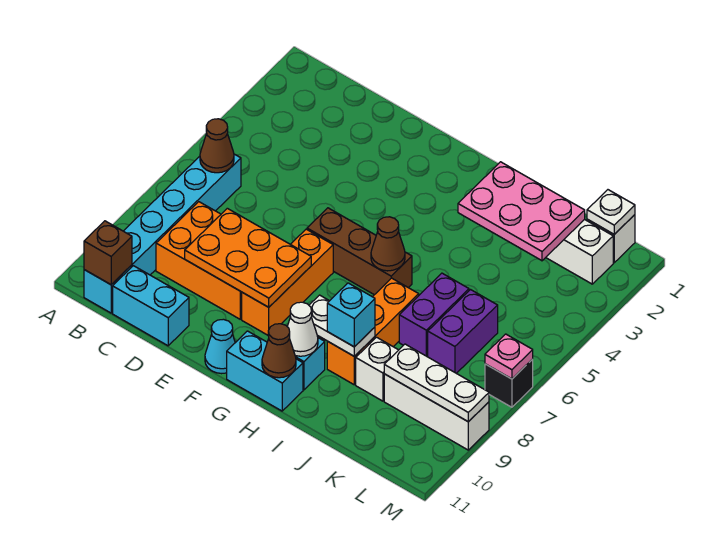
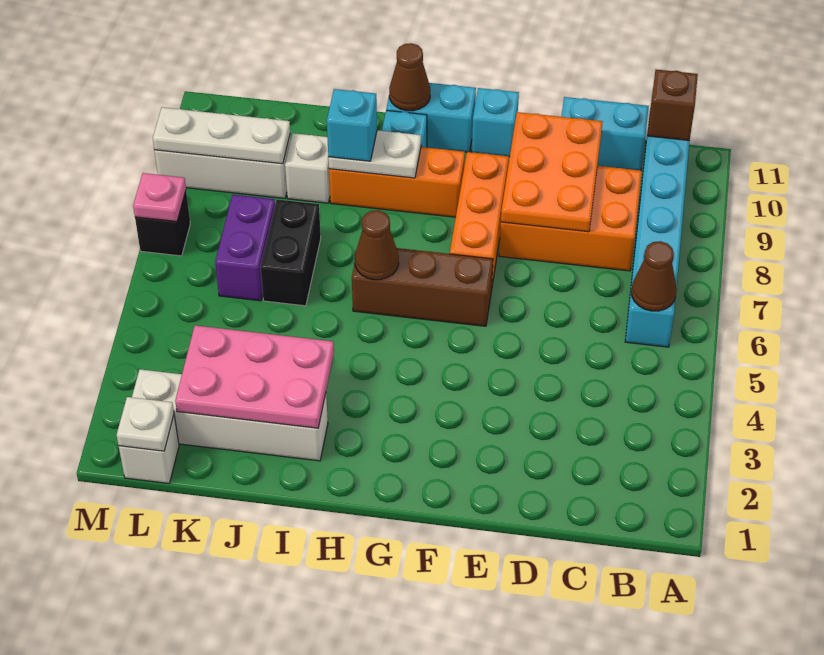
orange 2x3 plate [185,208,311,307] -> orange 2x3 plate turned to [501,112,603,232]
cyan 1x1 cone [205,319,235,374] -> cyan 1x1 brick [472,88,519,157]
white 1x1 cone [287,302,318,356] -> none
orange 1x3 brick [327,278,419,385] -> orange 1x3 brick turned to [329,147,465,217]
purple 1x2 brick [399,273,469,357] -> black 1x2 brick [261,200,321,306]

